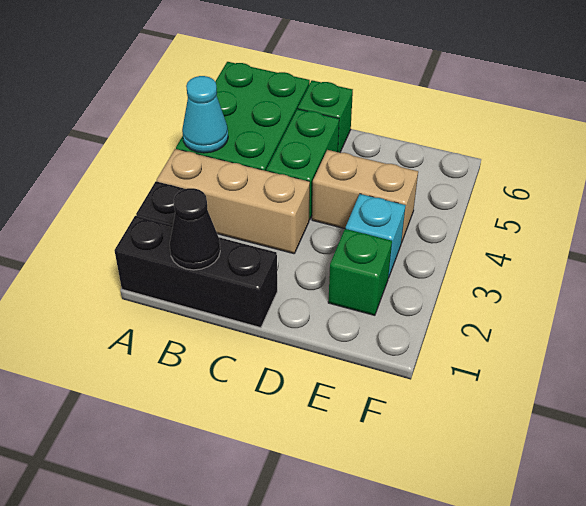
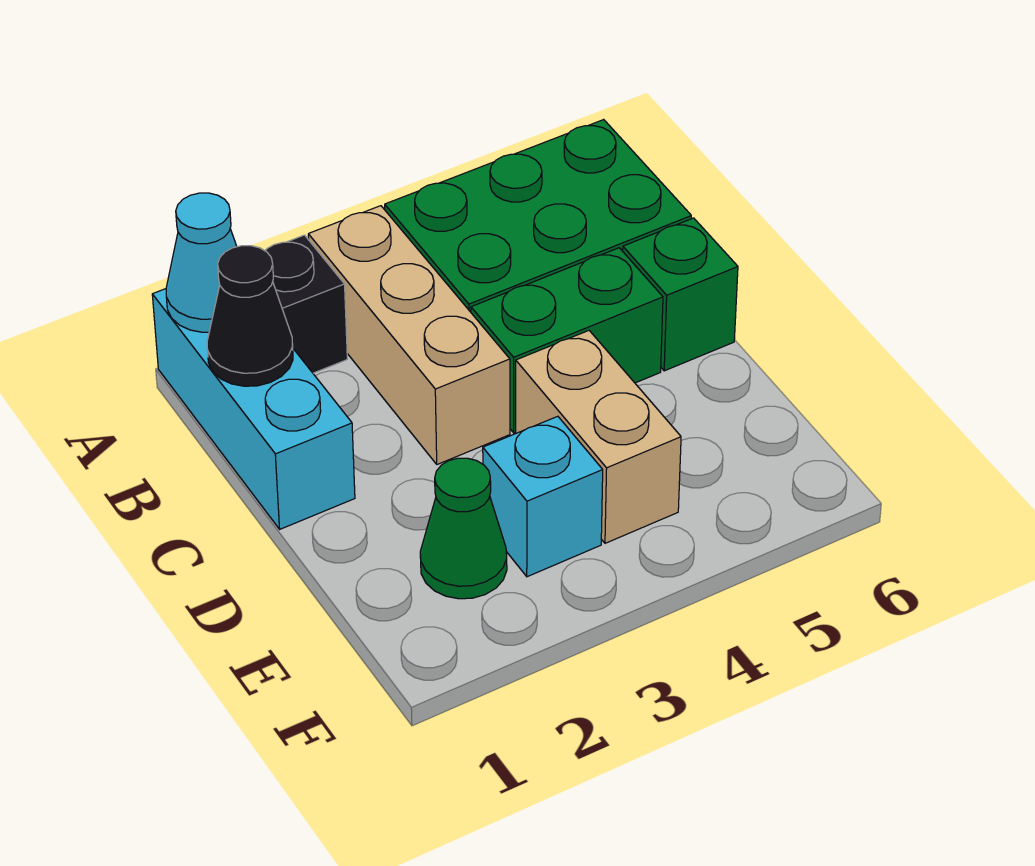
black 1x3 brick [114,216,277,328] -> cyan 1x3 brick [152,289,355,529]
cyan 1x1 cone [182,76,228,153] -> cyan 1x1 cone moved to [166,193,237,332]
green 1x1 brick [328,229,392,315] -> green 1x1 cone [420,458,507,599]

